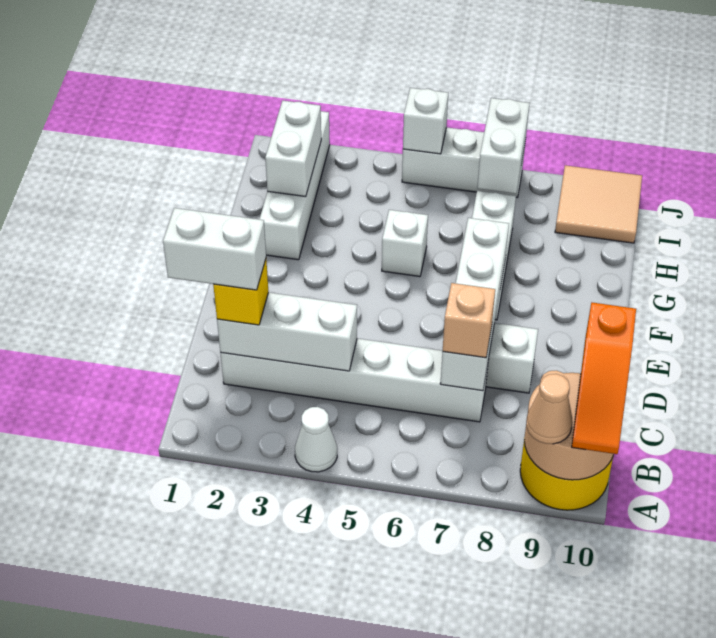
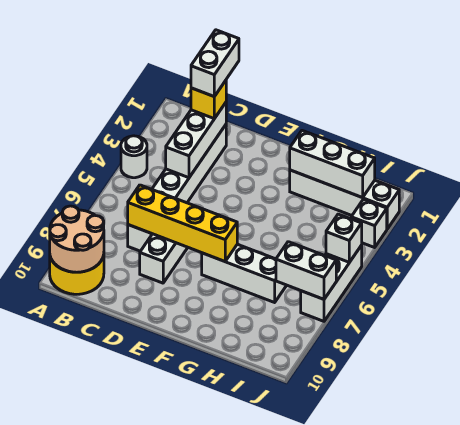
white 1x1 cone [295,407,337,472] -> white 1x1 round brick [121,136,147,178]
tan 1x1 cone [526,374,573,444] -> none
orange 1x3 slope [572,303,636,454] -> none
white 1x4 brick [440,218,509,391] -> yellow 1x4 brick [128,185,237,261]
tan 1x1 brick [443,283,495,358] -> none
white 1x1 brick [382,210,428,277] -> white 1x1 brick moved to [351,199,387,247]
white 1x2 brick [265,101,321,197] -> white 1x3 brick [290,131,375,198]
tan 2x2 tile [555,165,642,243] -> none

